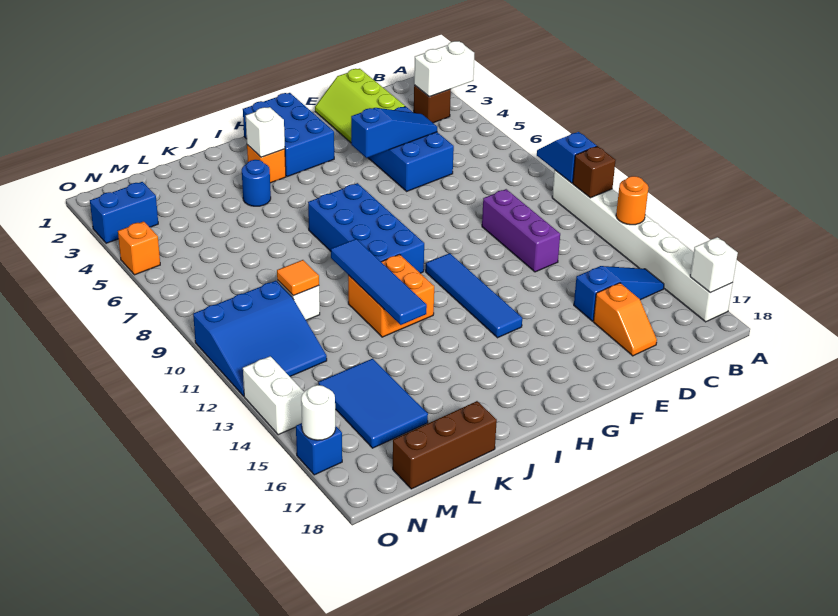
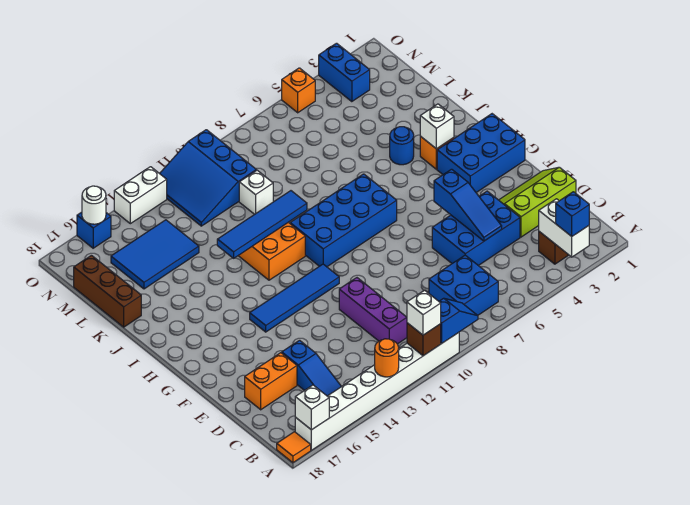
none -> blue 1x1 brick [556,192,589,236]
none -> white 1x1 brick [407,290,441,335]
none -> blue 2x2 brick [429,255,498,315]
purple 1x3 brick [482,189,560,272] -> purple 1x3 brick turned to [339,278,407,344]
orange 1x2 slope [593,283,657,356] -> orange 1x2 brick [245,353,297,410]
orange 1x1 tile [277,260,319,296] -> orange 1x1 tile moved to [277,432,311,463]

